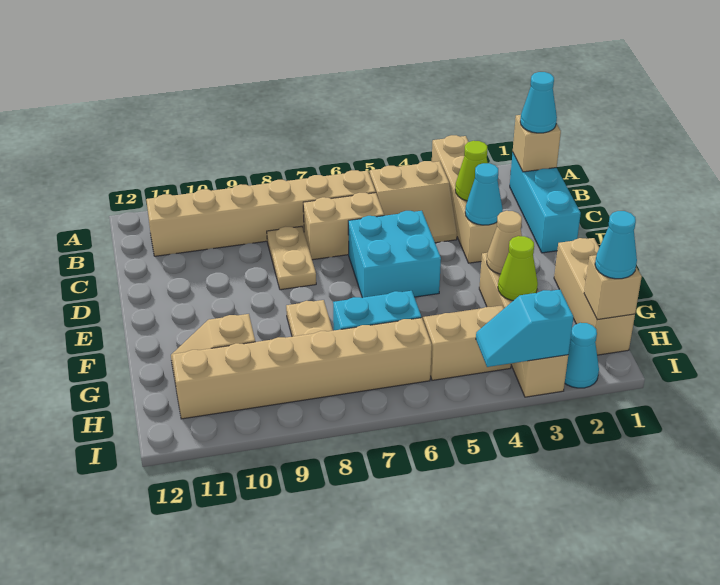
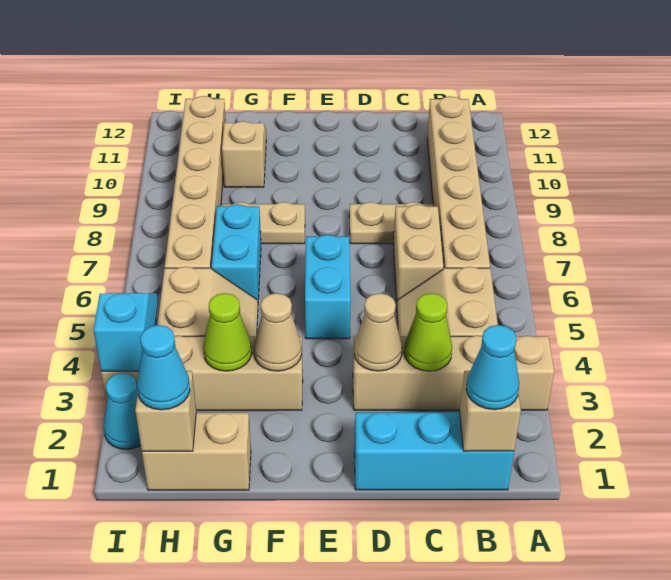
cyan 1x1 cone [465,163,503,225] -> tan 1x1 cone [354,293,402,371]
cyan 2x2 brick [348,211,441,298] -> cyan 1x2 brick [305,235,351,339]
tan 1x3 brick [554,238,635,355] -> tan 1x2 brick [142,412,251,490]

